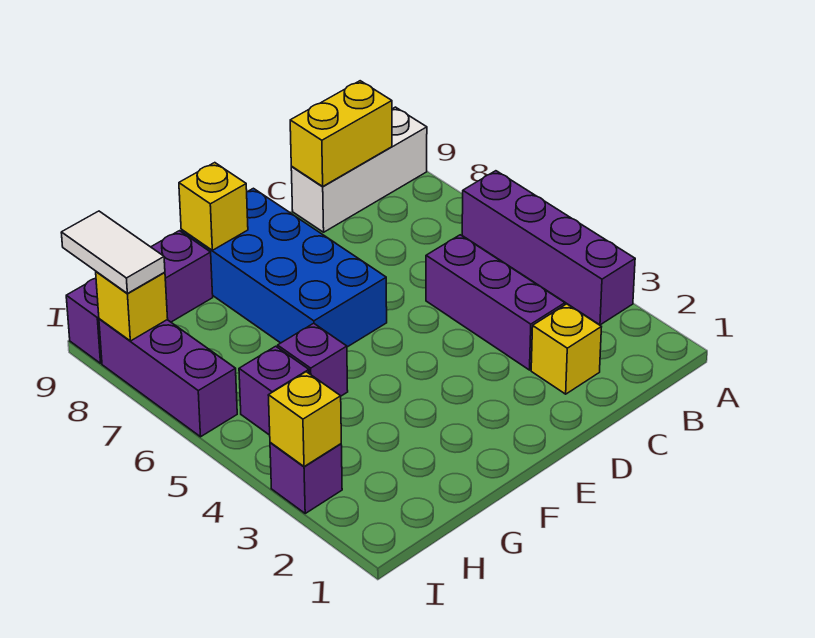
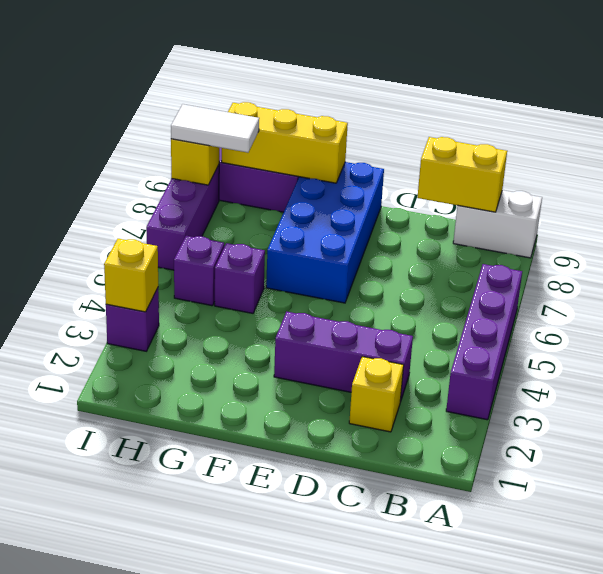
white 1x3 brick [291,107,427,232] -> white 1x2 brick [453,190,542,258]
purple 1x3 brick [426,235,565,370] -> purple 1x3 brick turned to [274,312,413,402]
yellow 1x1 brick [179,163,248,250] -> yellow 1x3 brick [222,102,348,183]
white 1x2 tile [61,211,165,293] -> white 1x2 tile turned to [171,104,259,153]

